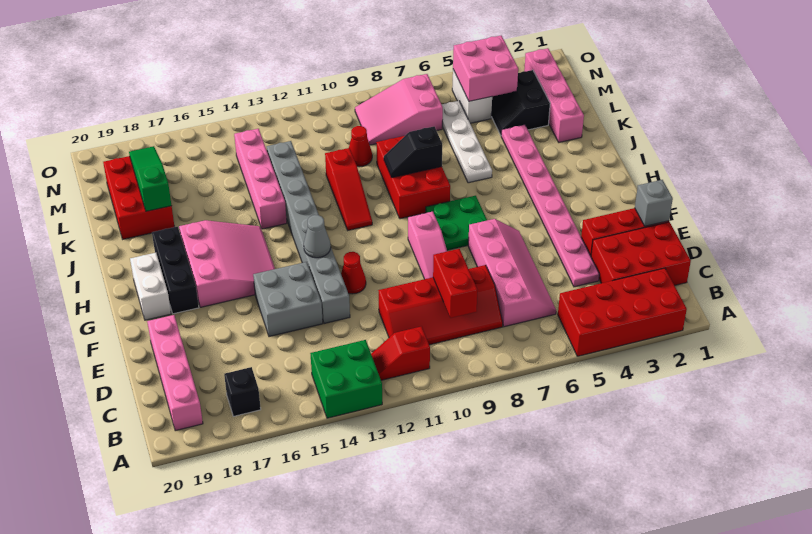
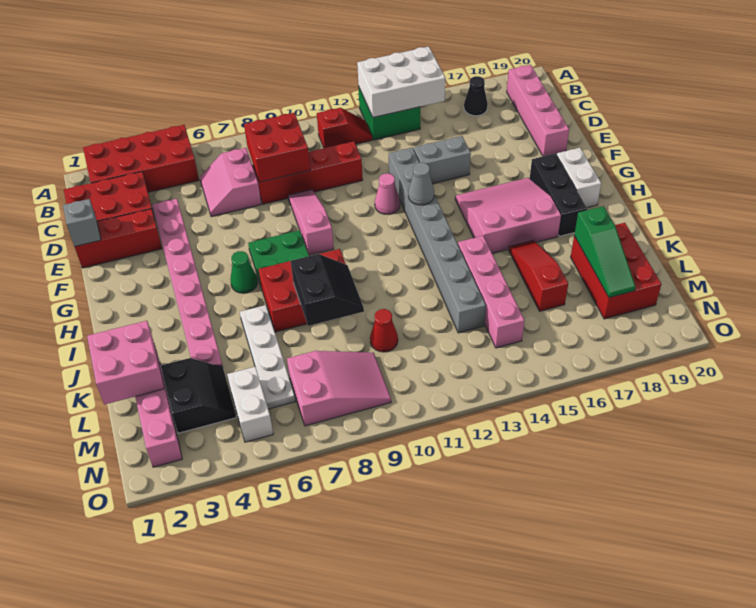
none -> white 2x3 brick [357,47,445,117]
black 1x1 brick [224,367,261,416] -> black 1x1 cone [464,76,488,116]
pink 2x4 slope [468,219,556,327] -> pink 2x2 slope [200,148,261,217]
red 1x2 brick [433,249,477,318] -> red 2x2 brick [244,113,310,182]
grey 2x2 brick [253,262,323,337] -> grey 1x2 brick [414,136,471,184]
red 1x1 cone [341,252,366,294] -> pink 1x1 cone [375,173,400,214]
pink 3x3 slope [179,220,275,307] -> pink 3x3 slope turned to [455,178,561,253]
none -> green 1x1 cone [231,251,258,293]
red 2x3 brick [376,136,450,219] -> red 2x3 brick turned to [259,249,346,332]
red 1x3 slope [325,148,372,230] -> red 1x3 slope moved to [509,240,568,311]
black 1x2 slope [384,127,442,178] -> black 2x2 slope [291,254,364,326]
pink 2x2 brick [453,36,518,101] -> pink 2x2 brick moved to [87,321,164,405]

